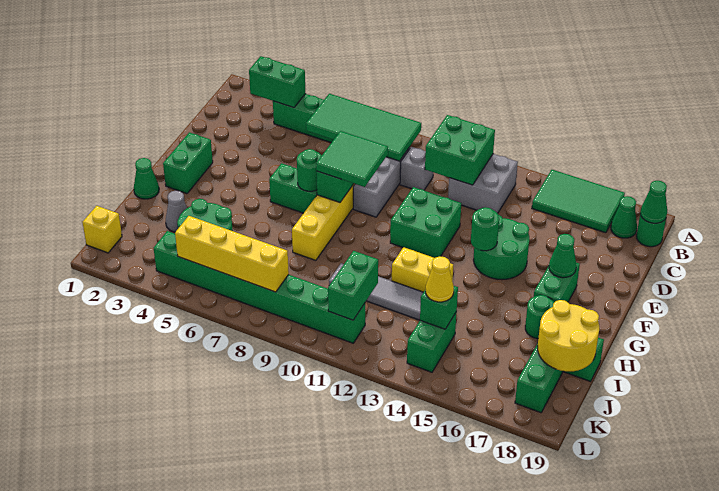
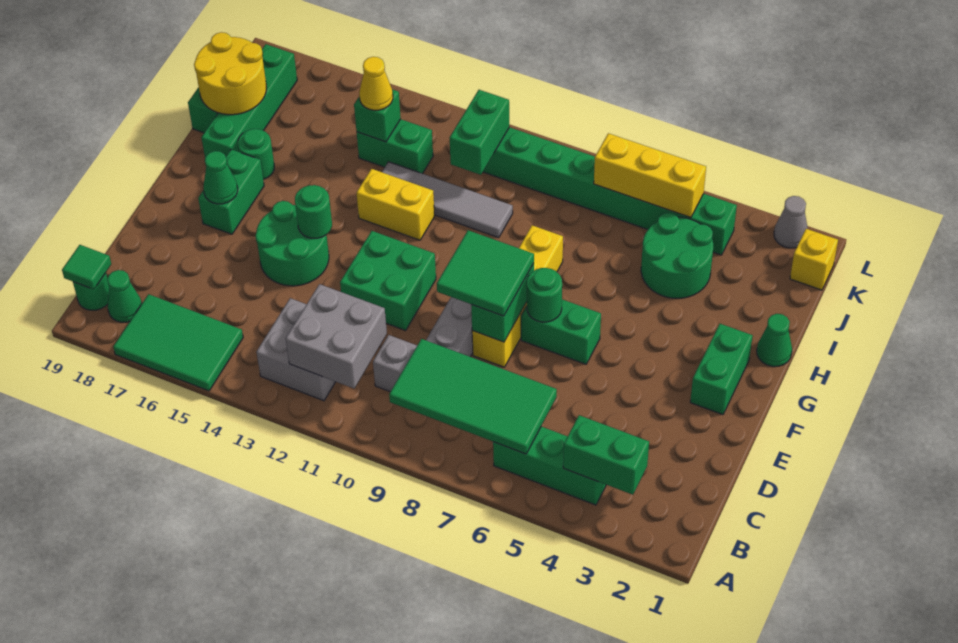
green 2x2 brick [425,115,495,185] -> grey 2x2 brick [286,284,387,388]
green 1x1 cone [640,181,667,223] -> green 1x1 tile [62,245,111,289]
grey 1x1 cone [166,191,187,232] -> grey 1x1 cone moved to [774,196,808,248]
green 1x2 brick [407,312,457,372] -> green 1x2 brick turned to [357,119,433,174]
yellow 1x4 brick [175,216,289,292] -> yellow 1x3 brick [594,133,706,218]

